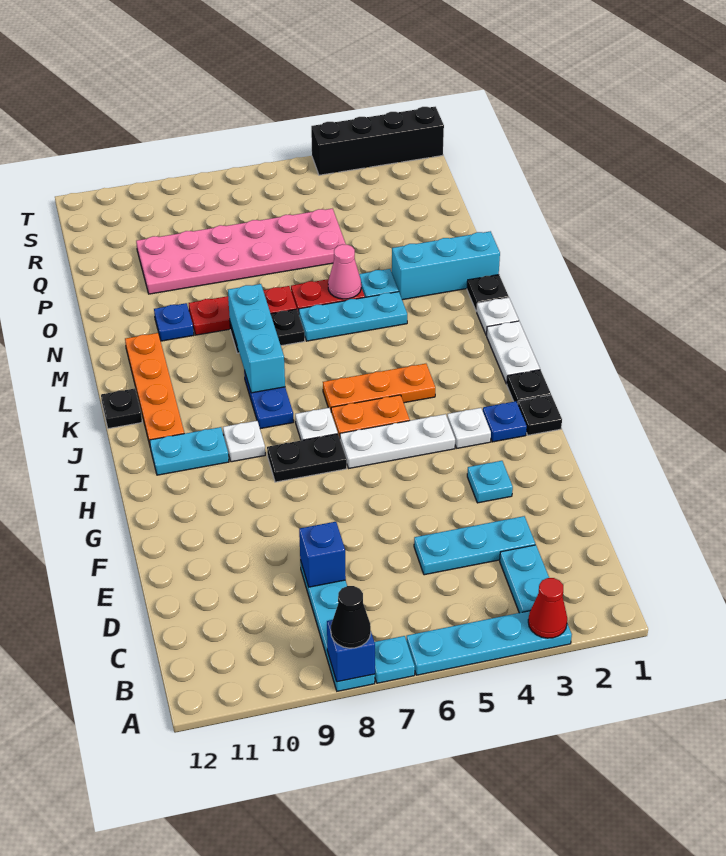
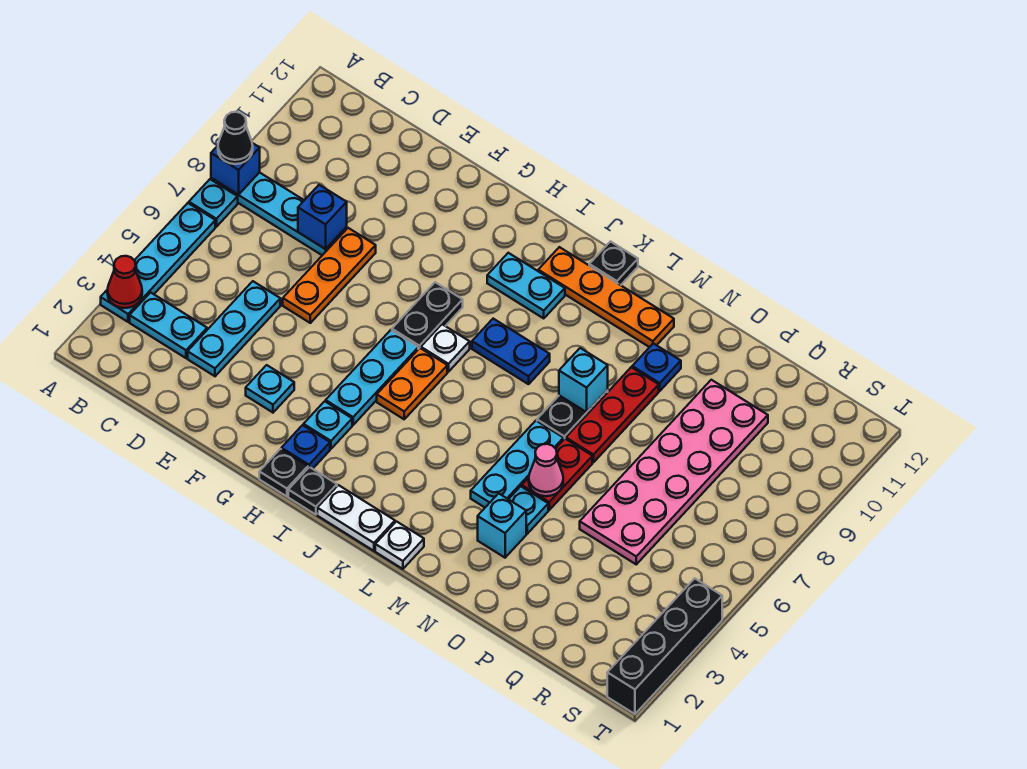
white 1x1 plate [447,408,491,448] -> cyan 1x1 plate [304,401,352,449]
white 1x3 plate [340,414,455,468] -> cyan 1x3 plate [326,330,418,425]
white 1x1 plate [223,421,265,462] -> none
cyan 1x2 plate [150,427,229,475] -> cyan 1x2 plate turned to [487,253,565,318]
orange 1x3 plate [323,364,435,411] -> orange 1x3 plate moved to [283,228,376,323]
cyan 1x3 brick [228,284,285,393] -> cyan 1x1 brick [559,348,608,412]
black 1x1 plate [467,275,509,311] -> none
cyan 1x3 brick [392,231,500,300] -> cyan 1x1 brick [478,493,526,558]

